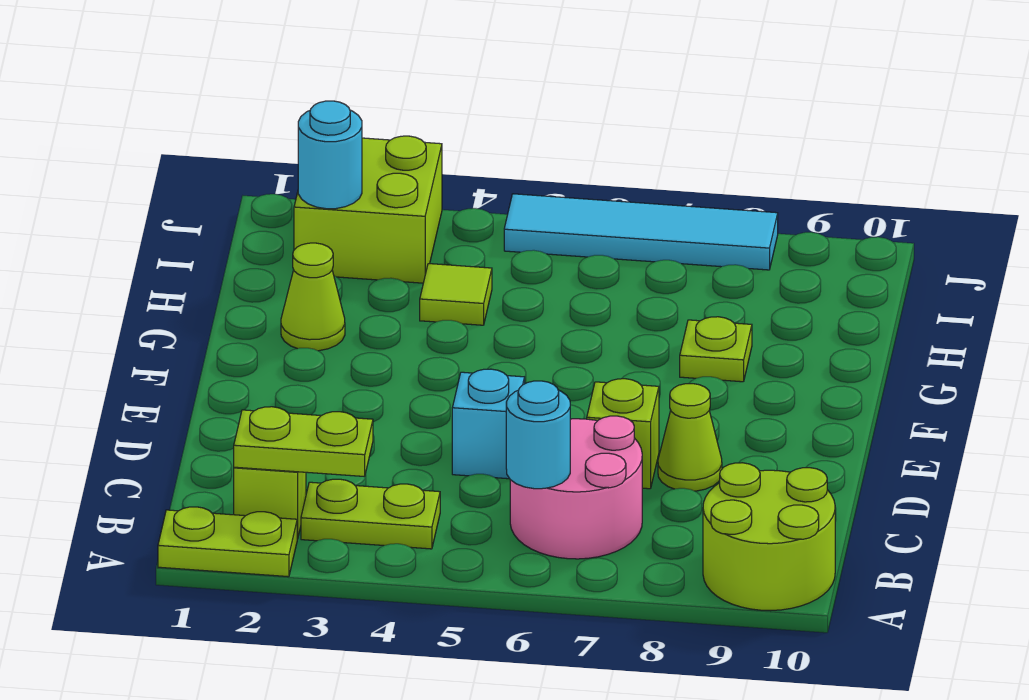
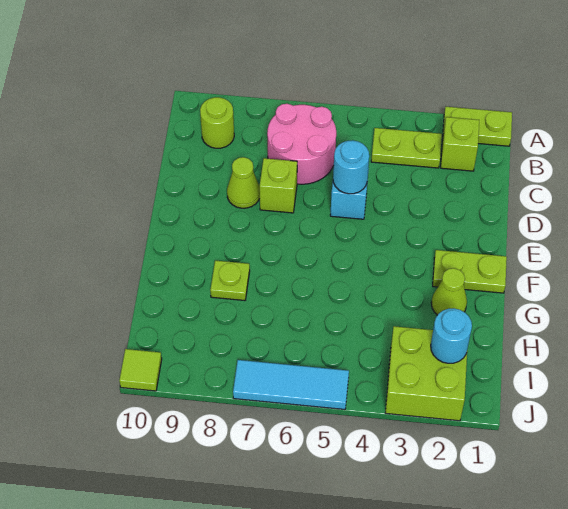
lime 2x2 round brick [703,463,835,611] -> lime 1x1 round brick [200,97,234,148]
lime 1x2 plate [234,407,373,477] -> lime 1x2 plate moved to [433,250,507,293]
cyan 1x1 round brick [506,381,570,489] -> cyan 1x1 round brick moved to [333,140,369,194]
lime 1x1 tile [420,264,492,325] -> lime 1x1 tile moved to [119,349,162,391]
cyan 1x4 tile [504,194,778,270] -> cyan 1x3 tile [233,360,349,409]

